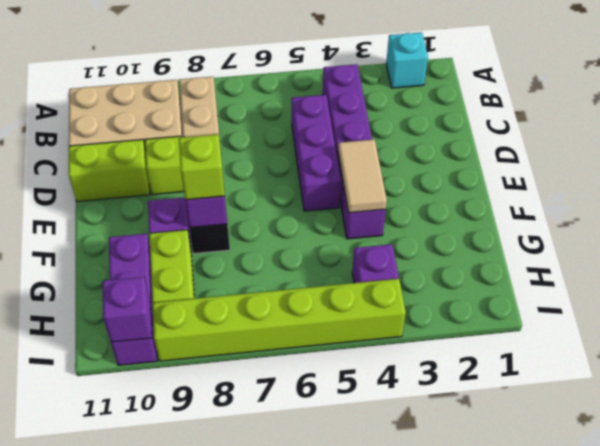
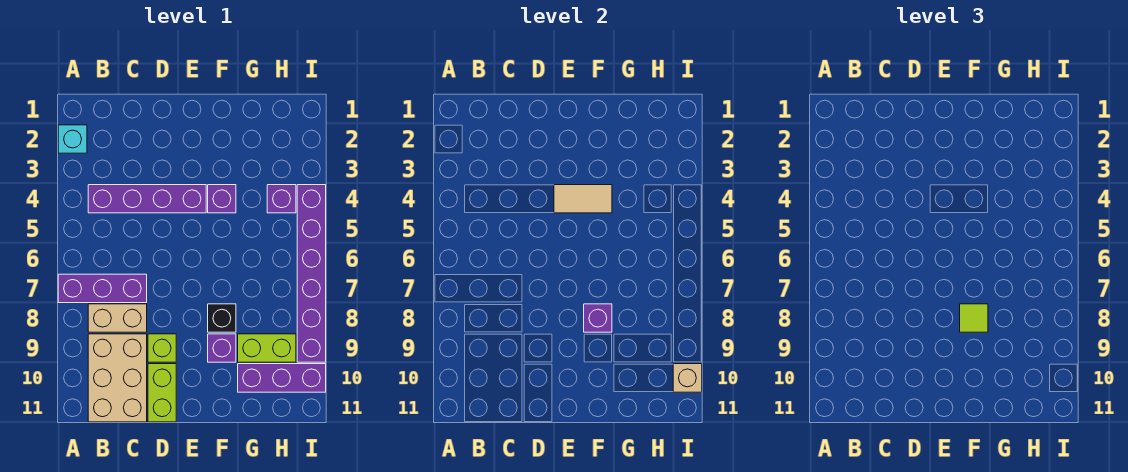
purple 1x3 brick [292,95,341,211] -> purple 1x3 brick moved to [58,274,147,303]
lime 1x1 brick [179,134,225,200] -> lime 1x1 tile [960,304,988,332]
lime 1x6 brick [152,279,406,361] -> purple 1x6 brick [297,185,326,362]
purple 1x1 brick [103,277,152,342] -> tan 1x1 brick [673,364,702,392]

